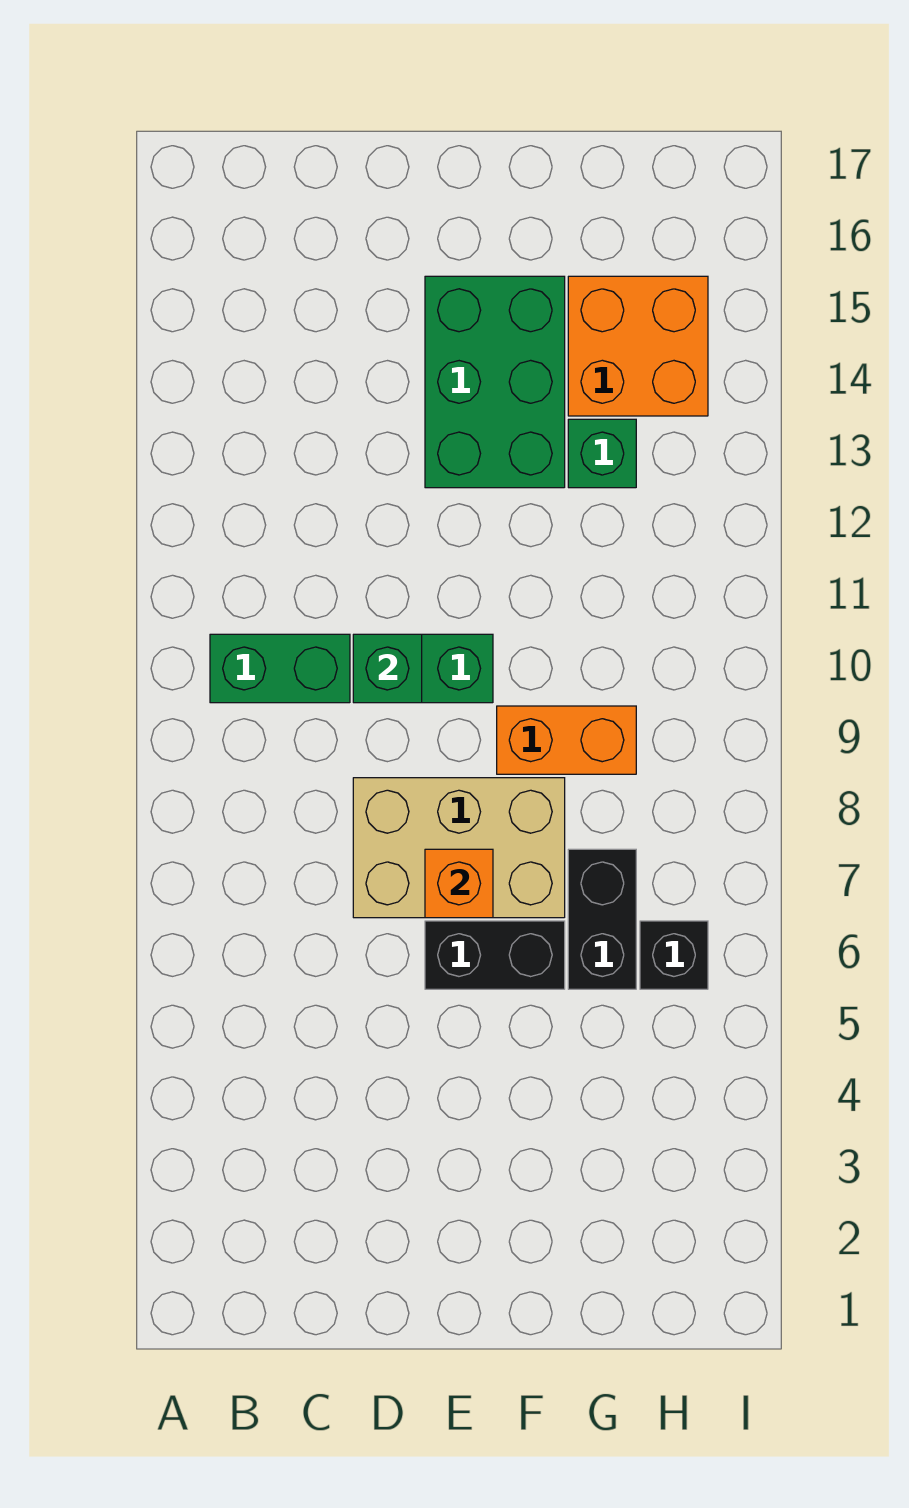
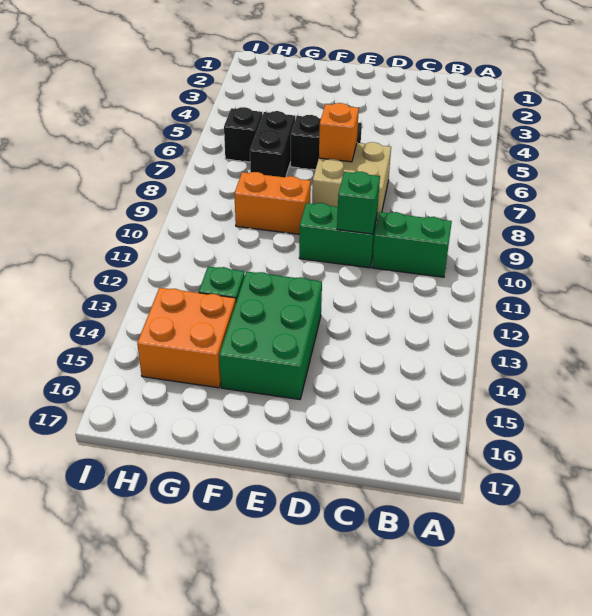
tan 2x3 brick [353,778,565,918] -> tan 2x2 brick [312,142,391,220]

